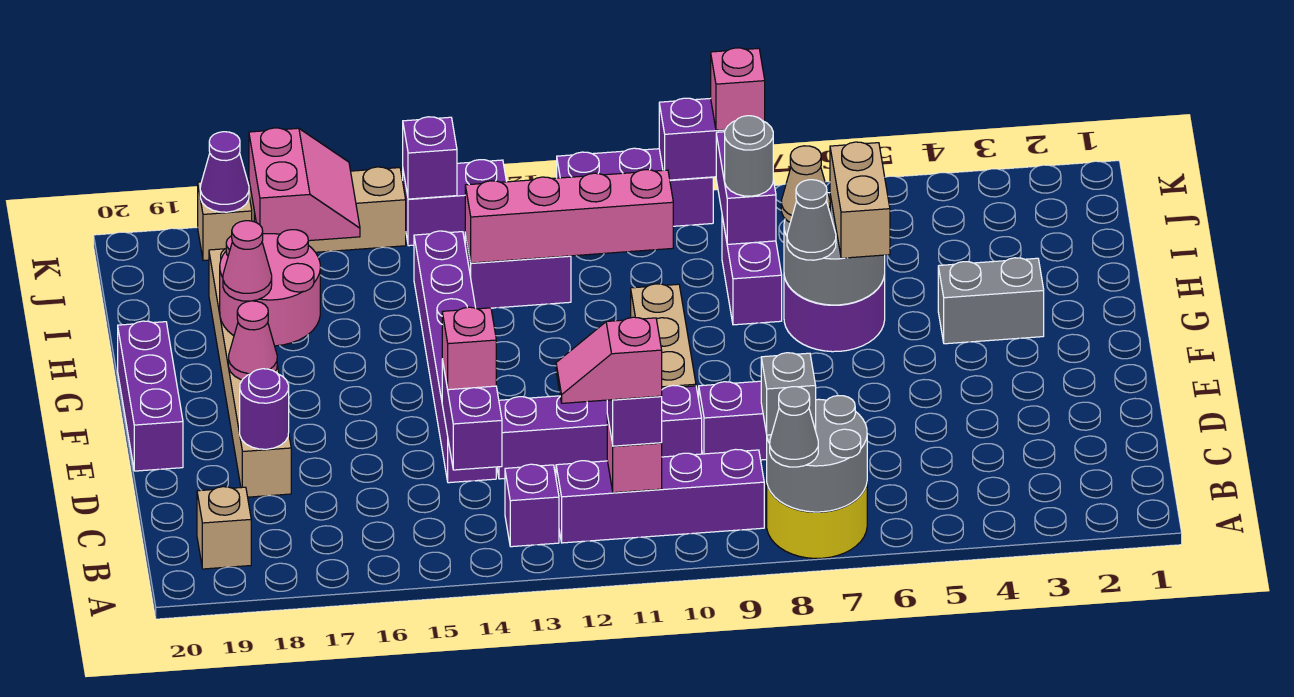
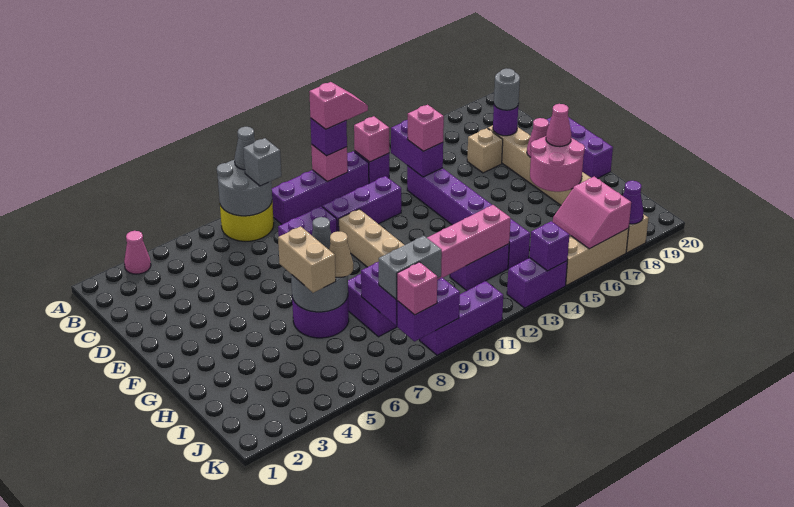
none -> pink 1x1 cone [124,231,151,274]
none -> pink 1x1 brick [354,116,389,162]
tan 1x1 brick [197,487,251,569] -> tan 1x1 brick moved to [467,128,503,173]
purple 1x4 brick [497,385,702,479] -> purple 1x3 brick [322,176,401,231]
grey 1x2 brick [938,258,1044,344] -> grey 1x2 brick moved to [379,236,442,299]
grey 1x1 round brick [725,116,773,196] -> grey 1x1 round brick moved to [494,68,520,110]

